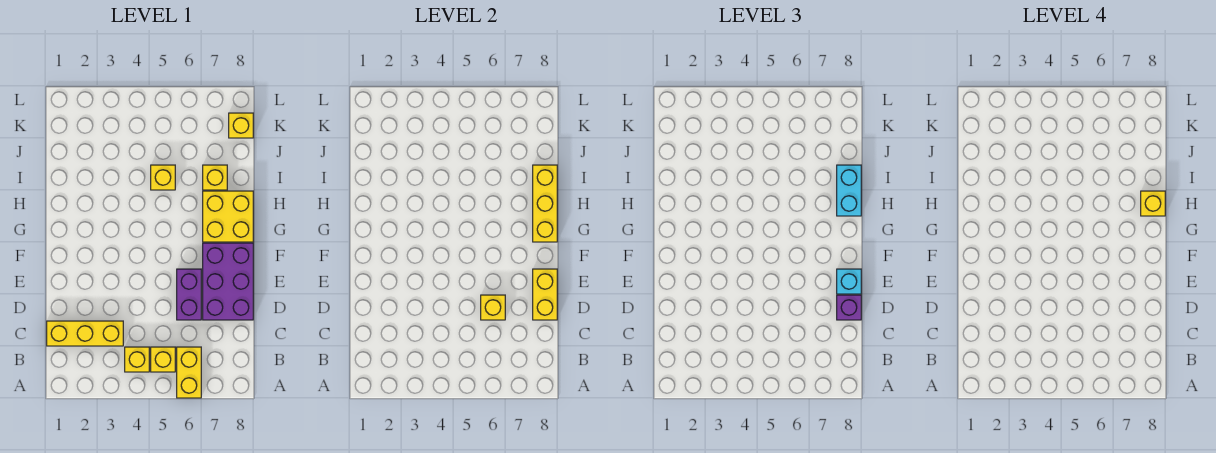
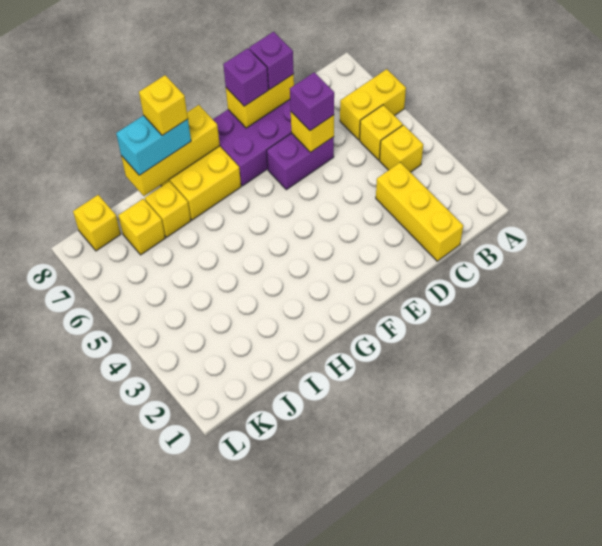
none -> purple 1x1 brick [290,72,334,131]
cyan 1x1 brick [837,269,861,294] -> purple 1x1 brick [223,48,268,106]
yellow 1x1 brick [151,165,175,190] -> yellow 1x1 brick moved to [118,199,165,255]

